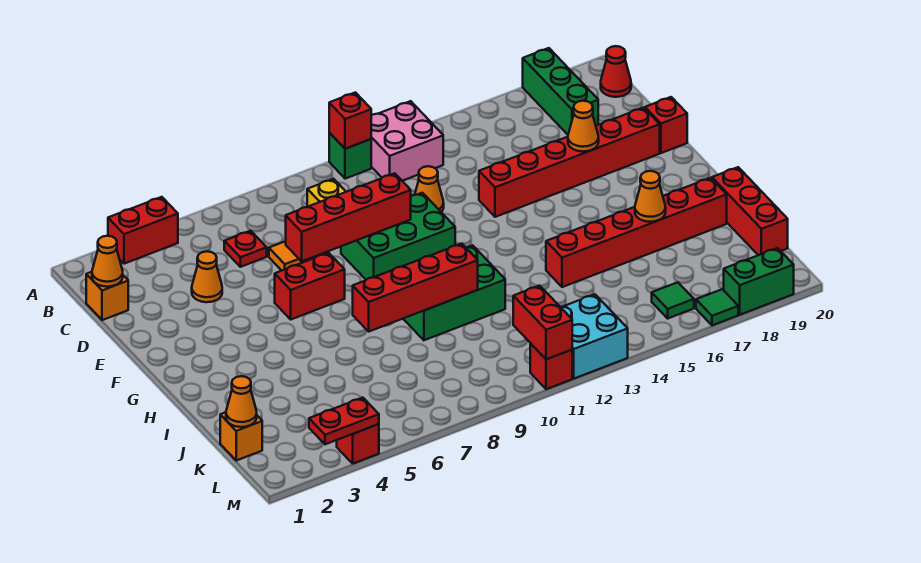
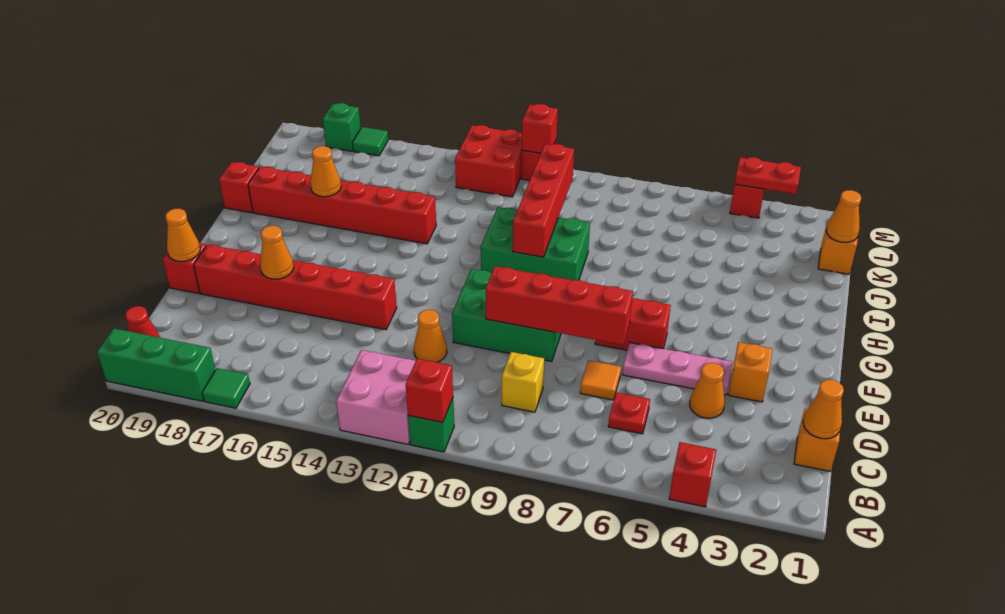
red 1x2 brick [108,197,178,264] -> red 1x1 brick [669,442,716,507]
green 1x3 brick [523,48,598,135] -> green 1x3 brick turned to [97,328,216,401]
none -> orange 1x1 brick [728,342,773,402]
none -> pink 1x3 plate [622,343,733,395]
none -> orange 1x1 cone [165,209,200,262]
red 1x4 brick [353,244,478,331] -> red 1x4 brick turned to [513,144,574,257]
red 1x3 brick [712,167,788,255] -> red 1x1 brick [219,162,259,213]
red 1x2 brick [513,286,572,359] -> red 1x1 brick [522,104,558,154]
cyan 2x2 brick [561,294,628,379] -> red 2x2 brick [455,125,522,197]
green 1x1 tile [652,282,694,318] -> green 1x1 tile moved to [202,368,250,408]
green 1x2 brick [724,248,794,315] -> green 1x1 brick [323,103,361,151]

